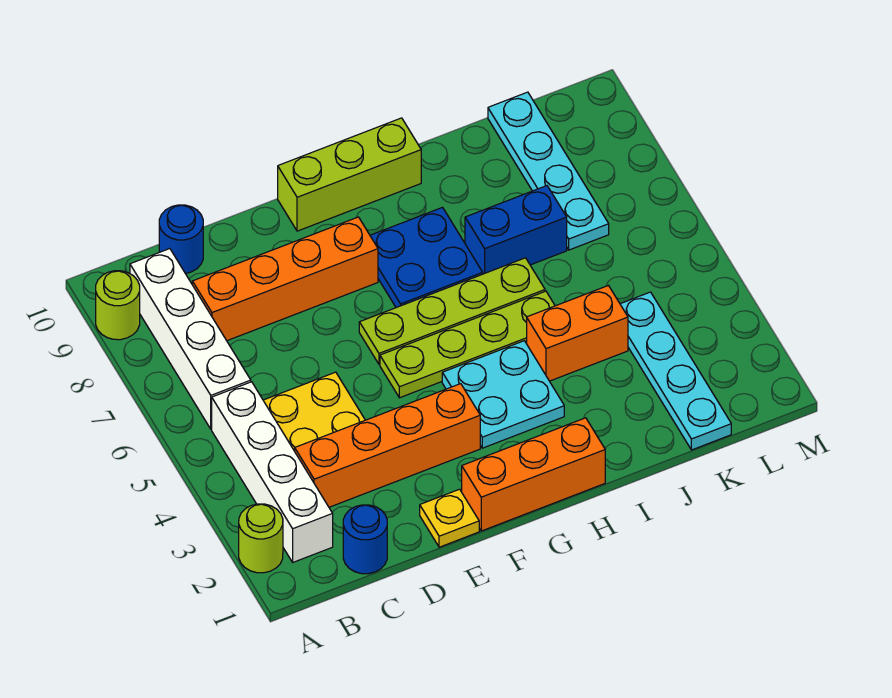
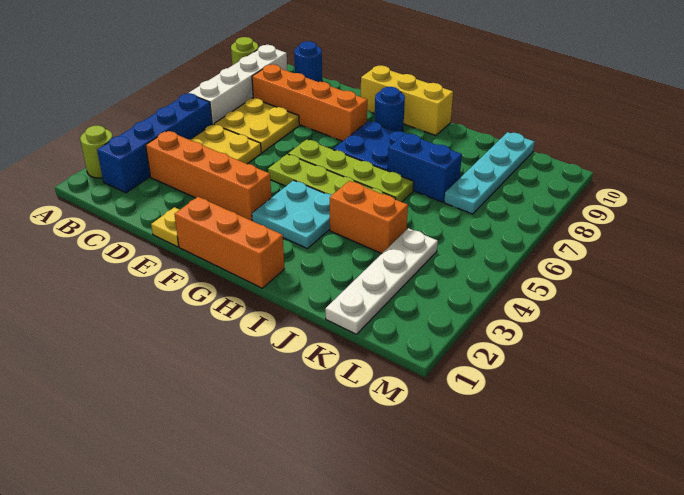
white 1x4 brick [212,382,333,562] -> blue 1x4 brick [97,93,212,193]
blue 1x1 round brick [343,505,387,574] -> blue 1x1 round brick moved to [375,87,405,132]
none -> yellow 2x2 plate [214,98,299,153]
lime 1x3 brick [278,118,421,231] -> yellow 1x3 brick [361,65,453,136]
cyan 1x4 plate [620,292,731,450] -> white 1x4 plate [325,228,438,334]

